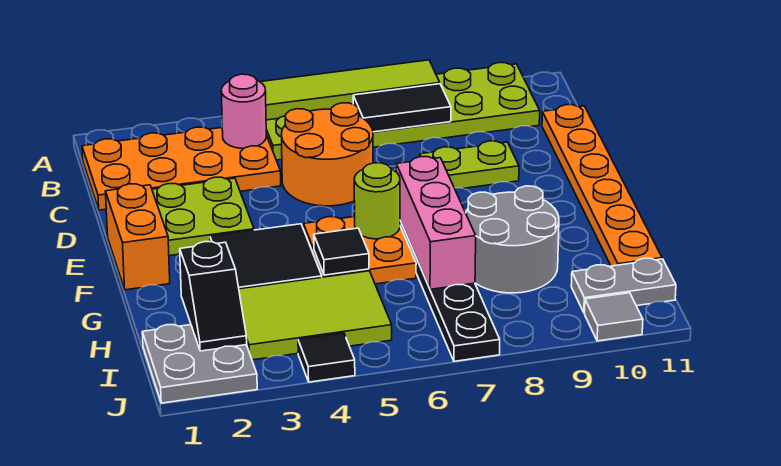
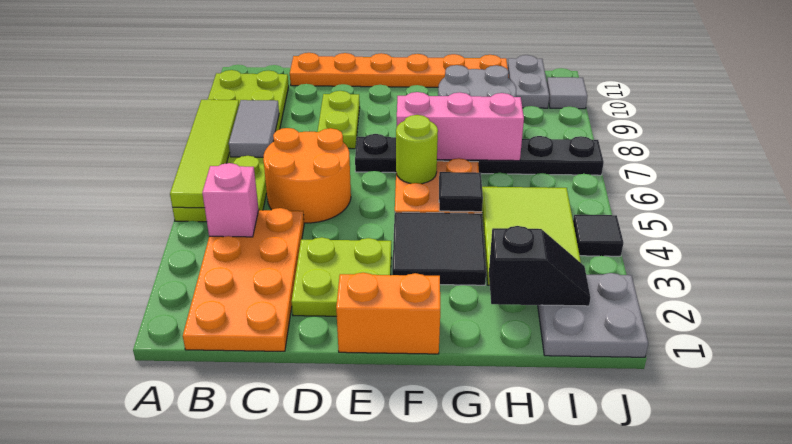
pink 1x1 round brick [221,74,266,149] -> pink 1x1 brick [202,163,259,237]
black 1x2 tile [353,84,451,132] -> grey 1x2 tile [229,100,279,157]

